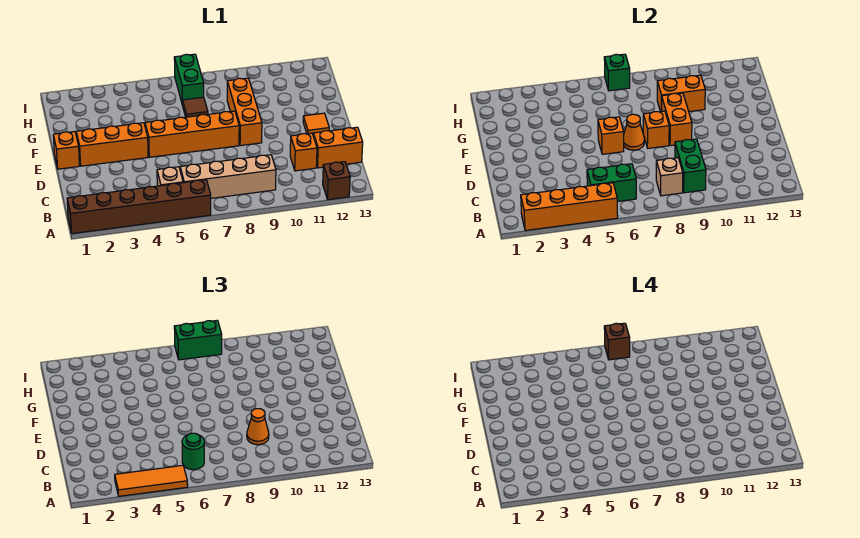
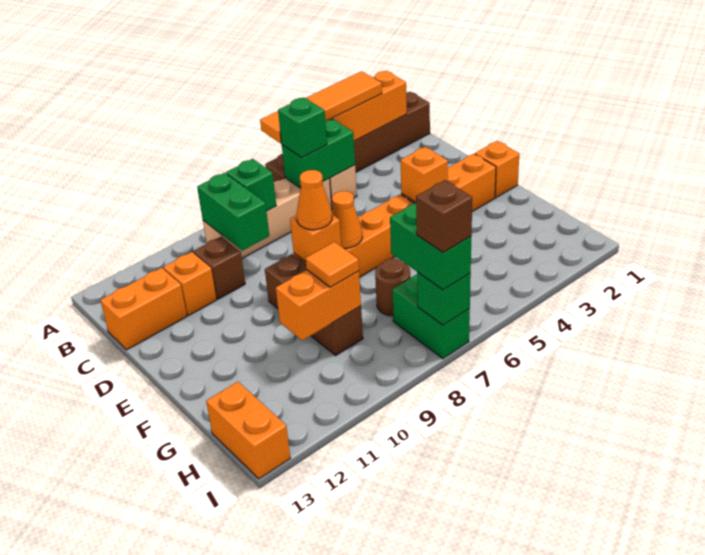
orange 1x3 tile [115,465,188,496] -> orange 1x4 tile [260,71,382,143]
brown 1x1 brick [323,162,350,200] -> brown 1x1 brick moved to [193,237,245,299]
green 1x1 round brick [182,433,204,470] -> green 1x1 brick [278,98,327,157]
tan 1x1 brick [656,158,683,196] -> green 1x1 brick [226,159,276,211]
orange 1x1 cone [247,409,269,445] -> orange 1x1 cone moved to [296,170,332,230]
orange 1x1 brick [598,117,624,154] -> orange 1x1 brick moved to [401,147,448,203]
orange 1x3 brick [227,78,262,146] -> brown 1x3 brick [265,254,363,356]
orange 1x2 brick [662,93,692,146] -> orange 1x2 brick moved to [206,382,290,479]
orange 1x1 tile [303,113,329,134] -> orange 1x1 tile moved to [306,242,359,287]
brown 1x1 tile [183,97,208,117] -> brown 1x1 round brick [375,259,410,316]
green 1x2 brick [174,320,222,360] -> green 1x2 brick turned to [390,203,471,290]

